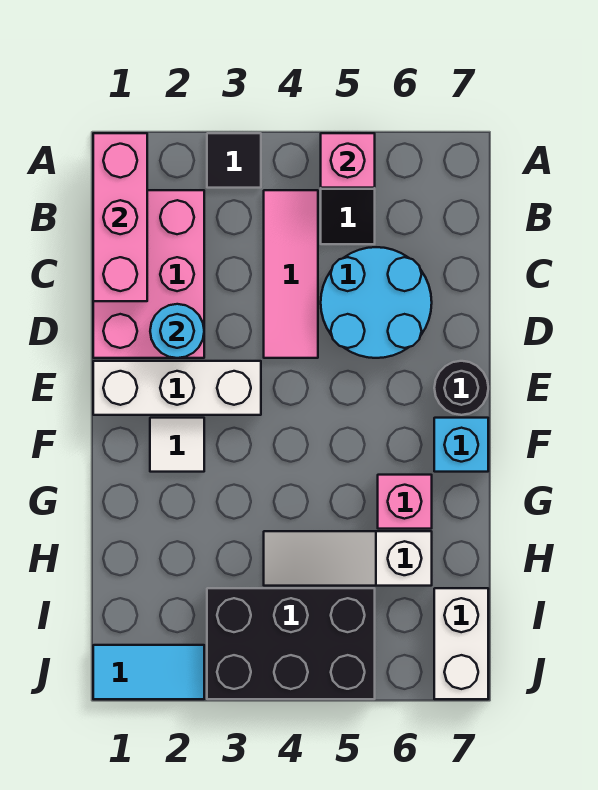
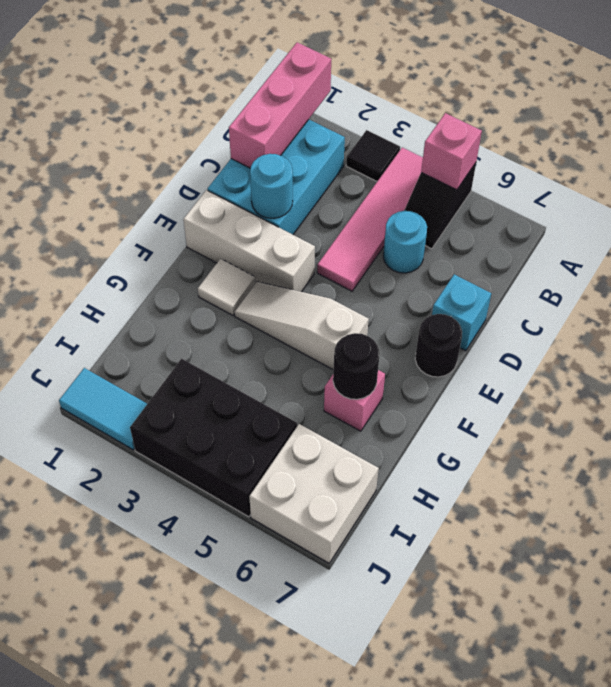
pink 2x3 brick [93,190,204,358] -> cyan 2x3 brick [208,120,345,235]
pink 1x3 tile [264,190,318,358] -> pink 1x4 tile [317,148,423,291]
cyan 2x2 round brick [321,247,432,358] -> cyan 1x1 round brick [383,211,427,273]
cyan 1x1 brick [434,418,488,472] -> cyan 1x1 brick moved to [432,274,491,351]
none -> black 1x1 round brick [333,333,380,399]
white 1x3 slope [264,531,432,586] -> white 1x3 slope moved to [235,282,369,370]
white 1x2 brick [434,588,488,699] -> white 2x2 brick [249,424,379,563]

